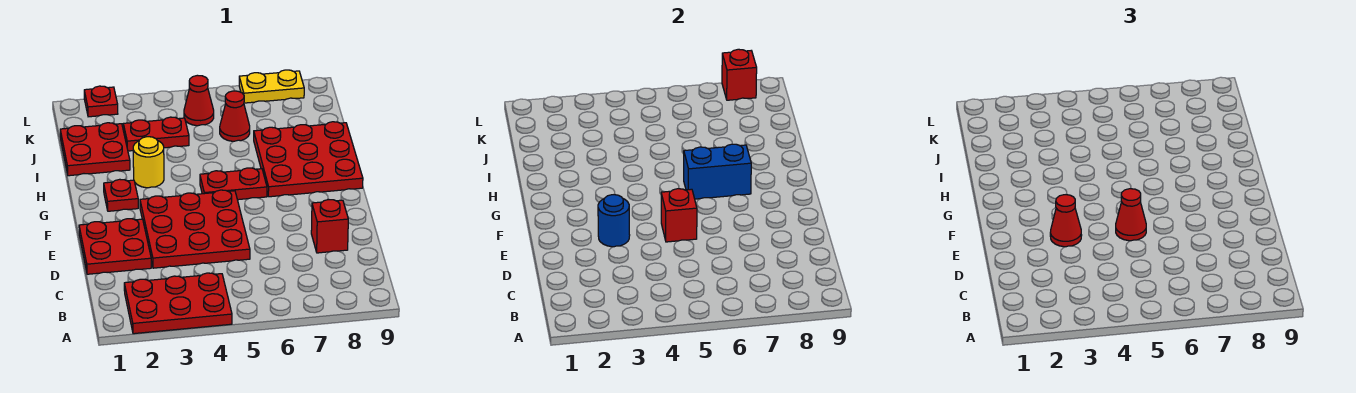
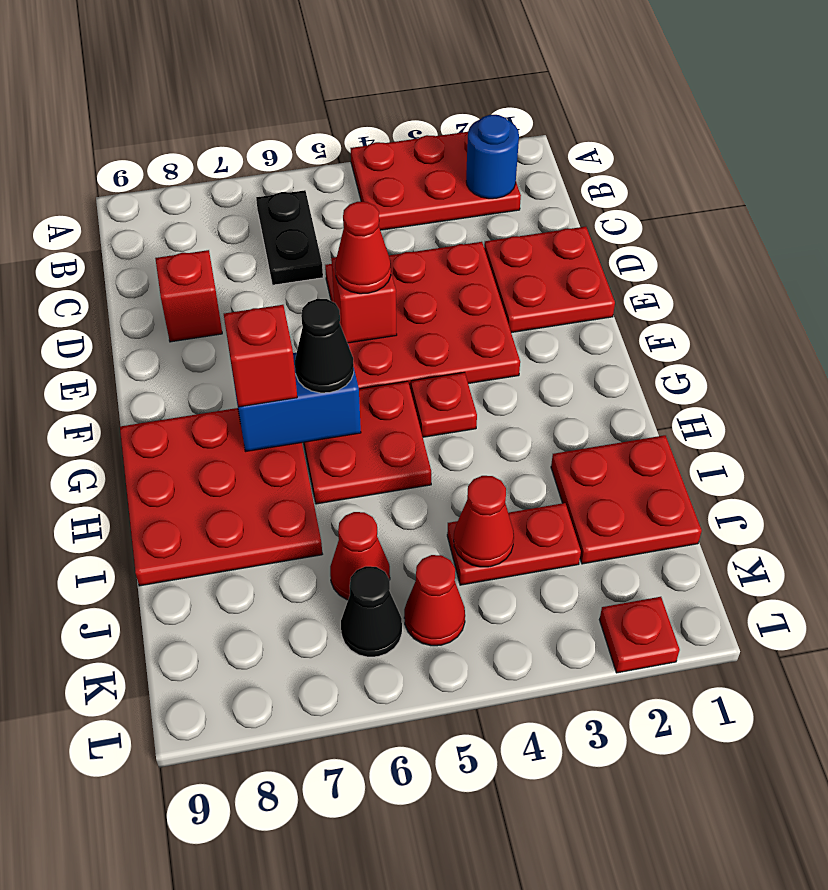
none -> black 1x2 plate [256,190,323,285]
blue 1x1 round brick [598,195,630,247] -> blue 1x1 round brick moved to [466,115,519,199]
red 1x1 cone [1050,195,1082,247] -> red 1x1 cone moved to [454,476,514,567]
red 1x1 plate [104,179,138,211] -> red 1x1 plate moved to [411,372,477,437]
red 1x2 plate [200,168,267,200] -> red 2x2 plate [303,381,431,504]
none -> black 1x1 cone [295,299,354,393]
yellow 1x1 round brick [133,137,164,188] -> none
none -> black 1x1 cone [341,566,402,657]
yellow 1x2 plate [239,70,304,103] -> none
red 1x1 brick [722,49,757,100] -> red 1x1 brick moved to [224,305,297,407]

